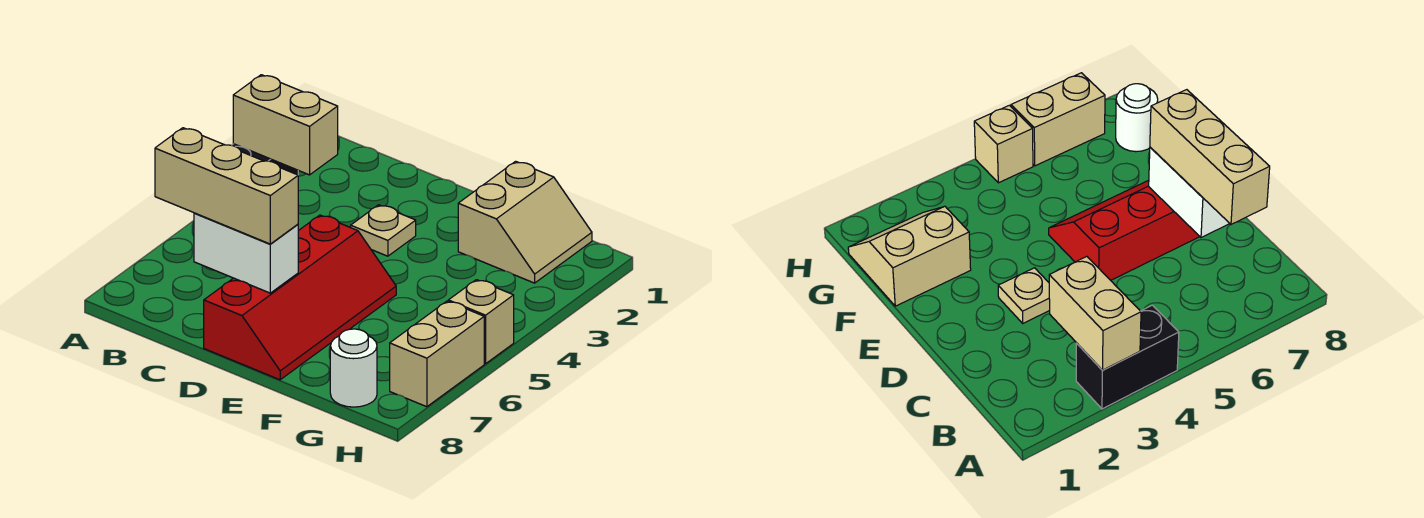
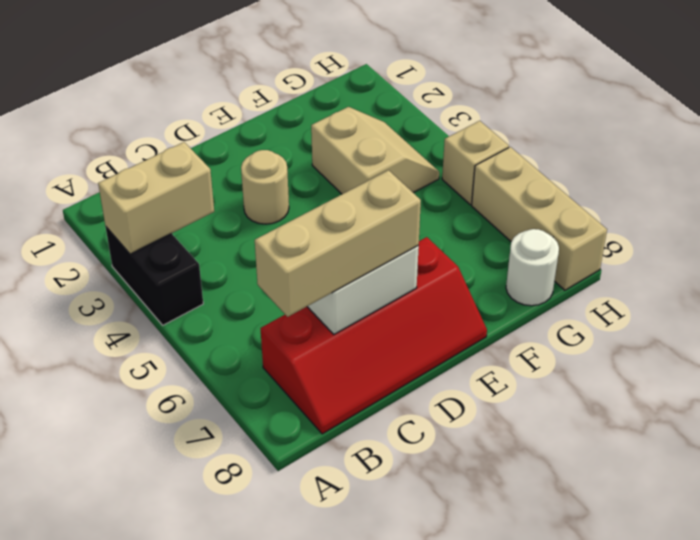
tan 1x1 plate [351,205,416,256] -> tan 1x1 round brick [241,150,289,224]
red 2x4 slope [204,215,396,380] -> red 2x4 slope turned to [260,237,487,434]
tan 2x2 slope [458,161,592,283] -> tan 2x2 slope moved to [311,107,439,194]
tan 1x2 brick [390,301,484,407] -> tan 1x3 brick [472,147,607,290]

